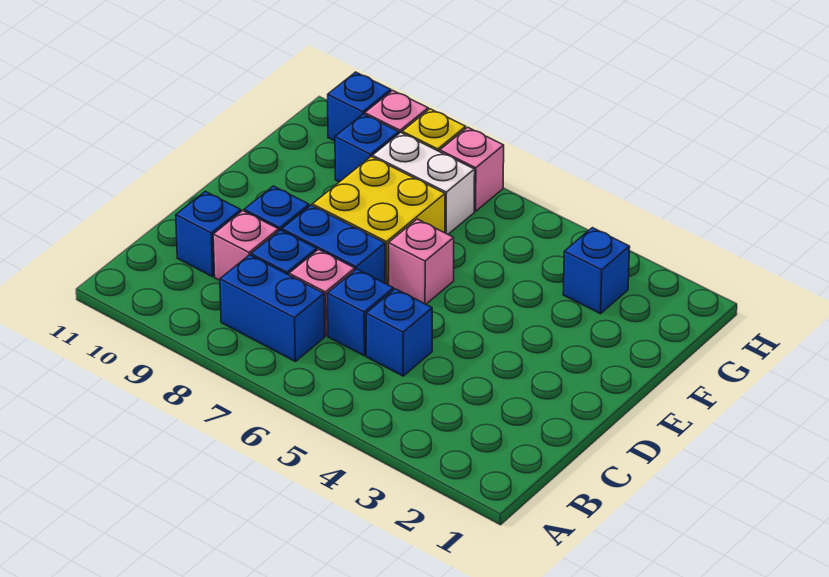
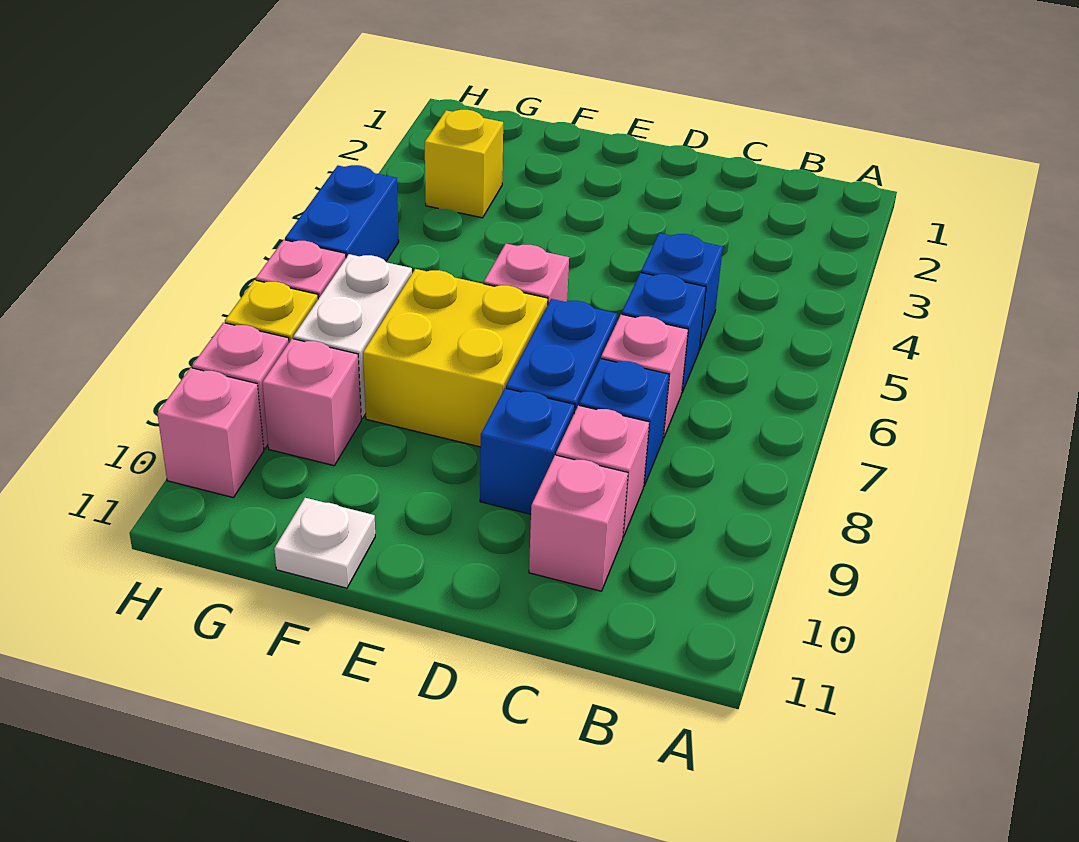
blue 1x2 brick [220,255,325,361] -> blue 1x2 brick moved to [285,165,399,261]
blue 1x1 brick [176,191,241,277] -> pink 1x1 brick [529,455,628,591]
none -> white 1x1 plate [274,498,375,588]
blue 1x1 brick [563,228,630,314] -> yellow 1x1 brick [425,110,503,218]
blue 1x1 brick [335,114,399,182] -> pink 1x1 brick [262,339,361,466]
blue 1x1 brick [328,72,391,141] -> pink 1x1 brick [157,368,264,498]

